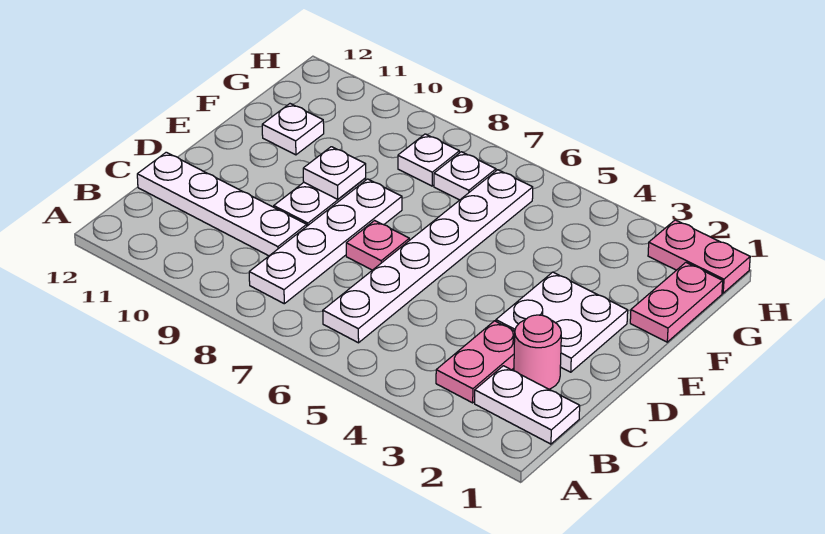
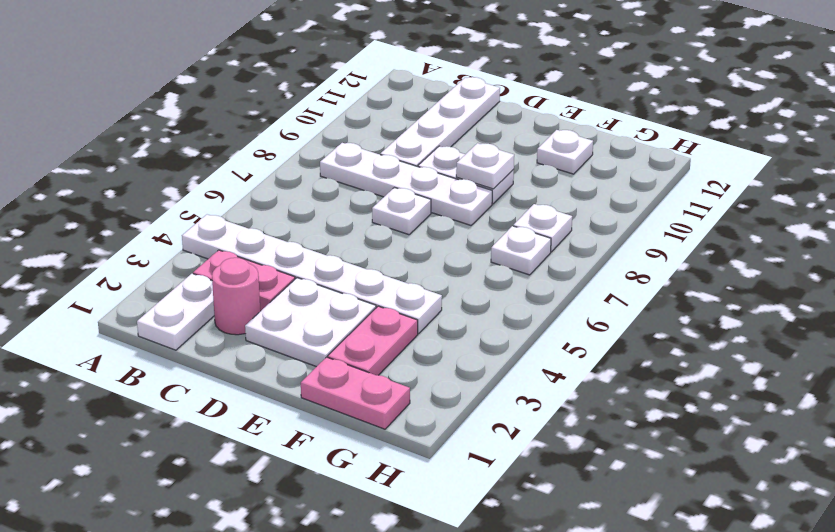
white 1x6 plate [323,170,533,343] -> white 1x6 plate moved to [182,214,442,334]
pink 1x1 plate [346,221,409,270] -> white 1x1 plate [372,188,431,235]
pink 1x2 plate [648,220,750,293] -> pink 1x2 plate moved to [328,306,418,375]

